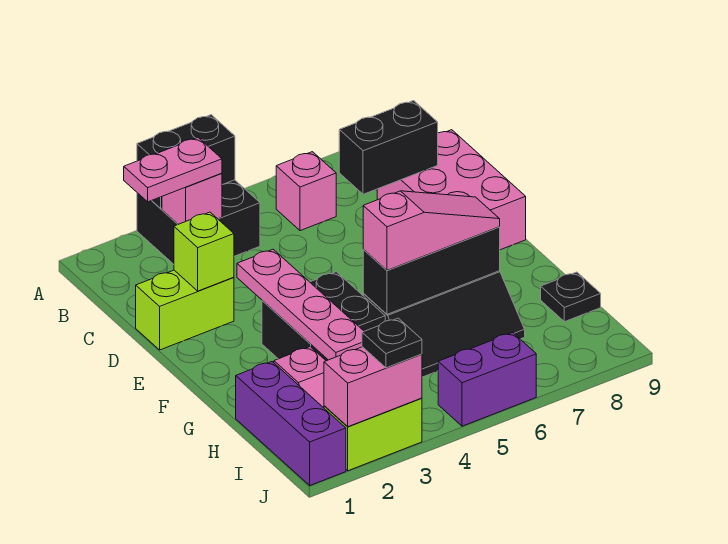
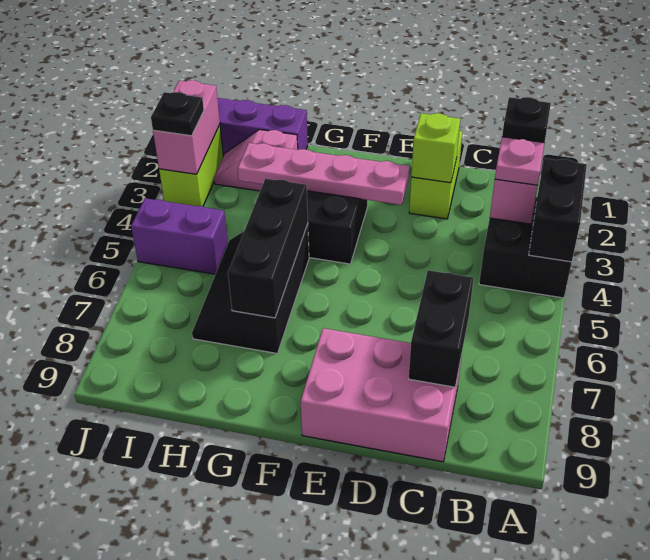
pink 1x1 brick [276,152,336,231] -> none
pink 1x3 slope [363,191,500,270] -> none
black 1x1 plate [541,272,601,322] -> black 1x1 plate moved to [502,97,551,143]
purple 1x2 brick [438,332,536,426] -> purple 1x2 brick turned to [131,198,228,274]

